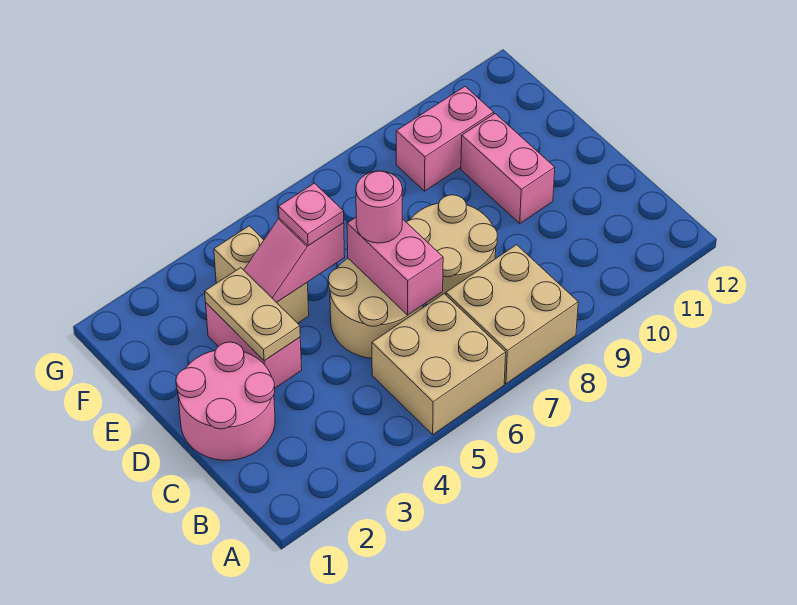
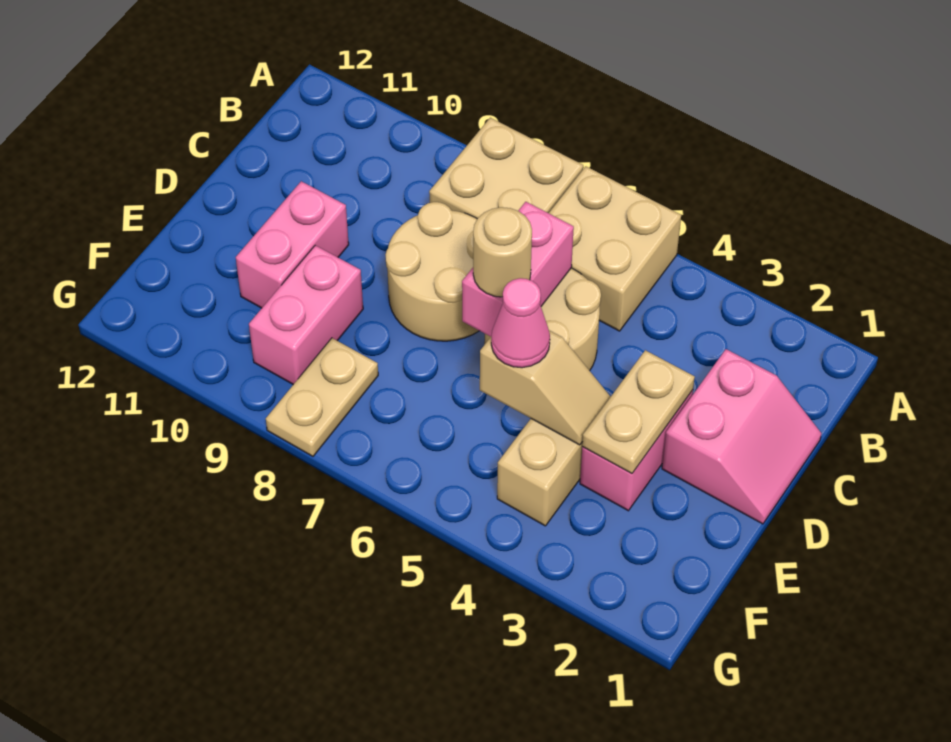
pink 2x2 round brick [176,342,275,460] -> pink 2x2 slope [662,349,821,524]
pink 1x1 round brick [356,171,403,243] -> tan 1x1 round brick [473,207,532,297]
pink 1x2 slope [244,218,345,303] -> tan 1x2 slope [480,330,611,445]
pink 1x1 plate [279,183,344,246] -> pink 1x1 cone [491,278,550,368]
none -> tan 1x2 plate [266,338,378,456]
pink 1x2 brick [396,87,494,191] -> pink 1x2 brick turned to [249,245,363,384]

